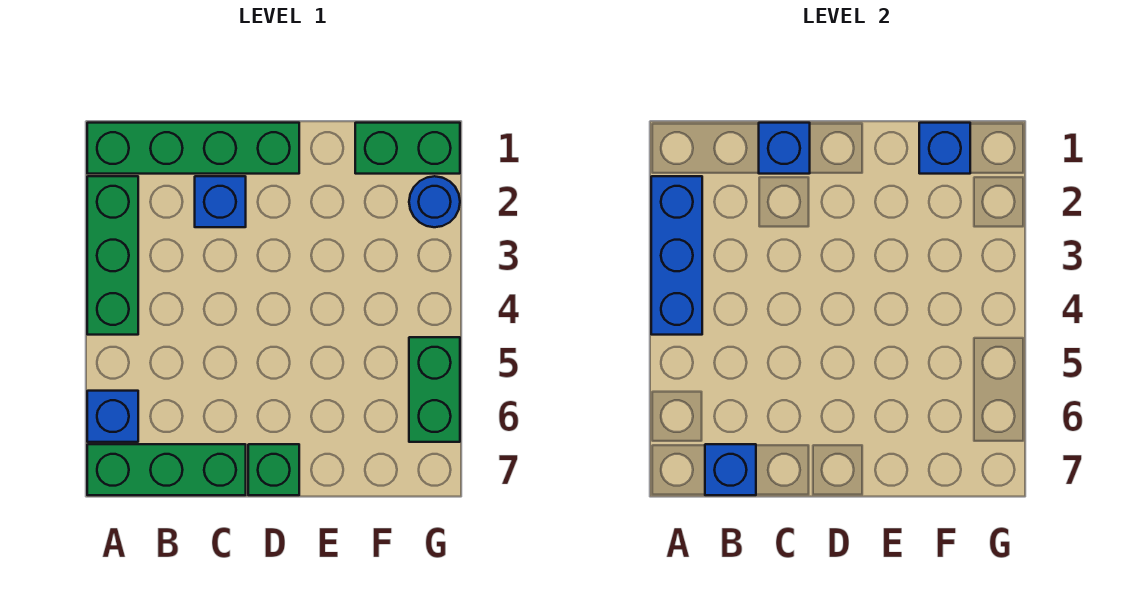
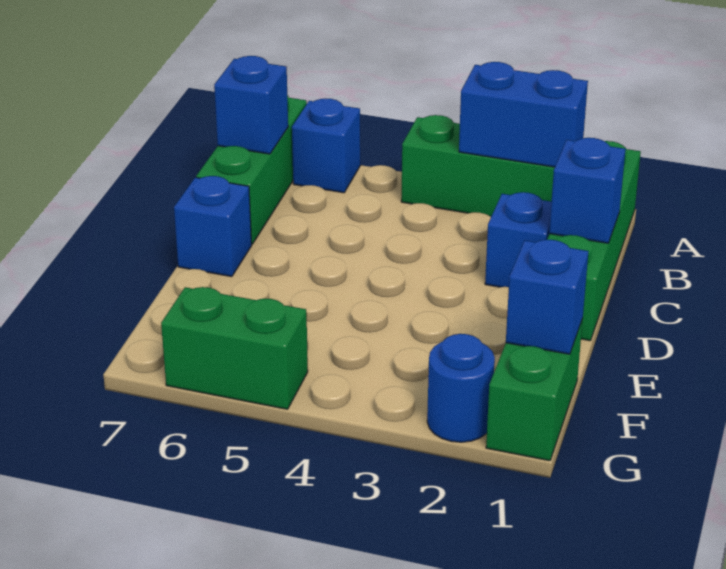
blue 1x3 brick [651,176,702,335] -> blue 1x2 brick [459,62,588,167]
green 1x1 brick [248,444,299,495] -> blue 1x1 brick [174,176,252,277]

